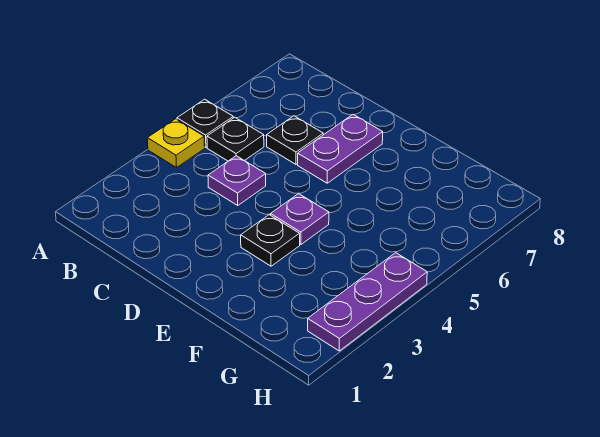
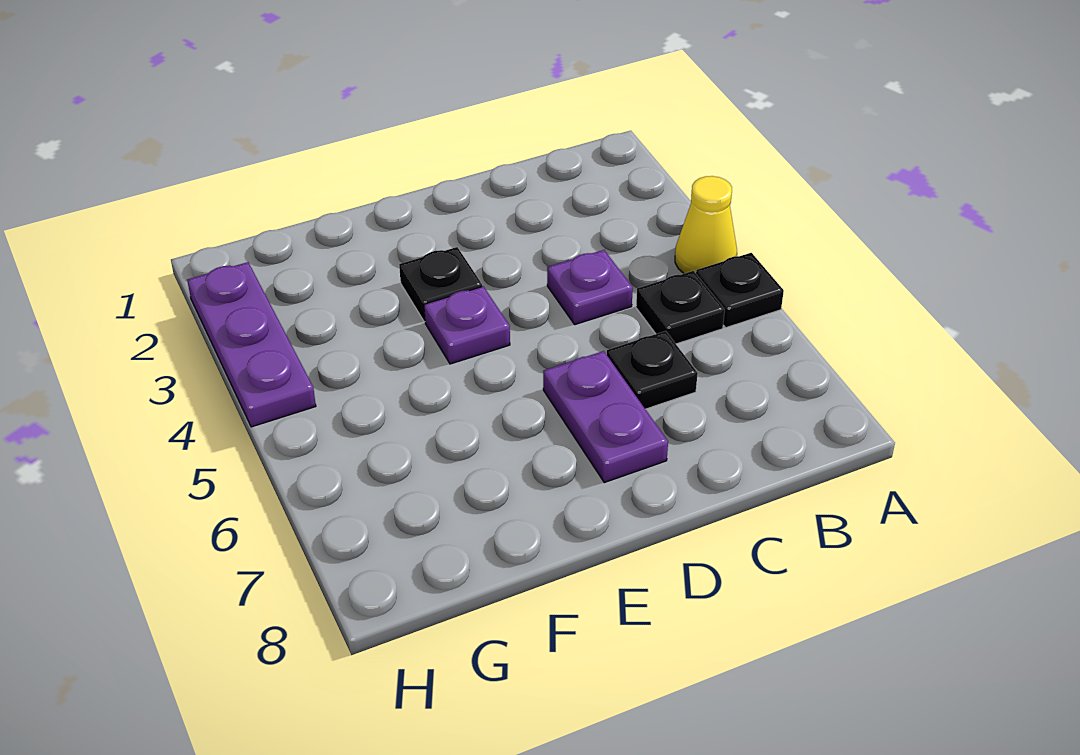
yellow 1x1 plate [147,119,205,168] -> yellow 1x1 cone [675,176,737,273]

